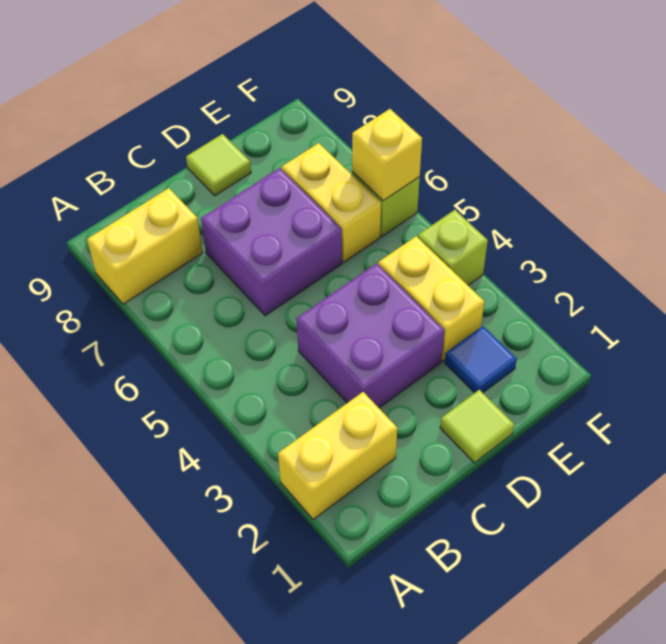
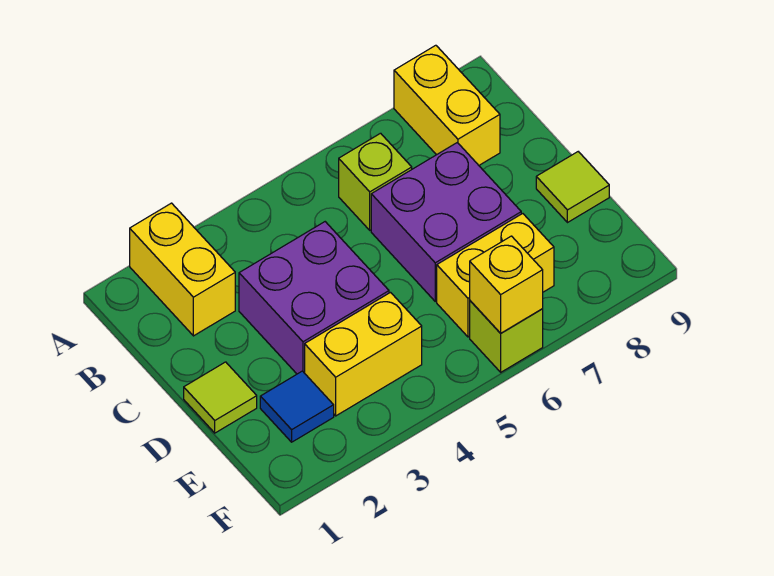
lime 1x1 brick [418,210,488,285] -> lime 1x1 brick moved to [339,133,412,230]

